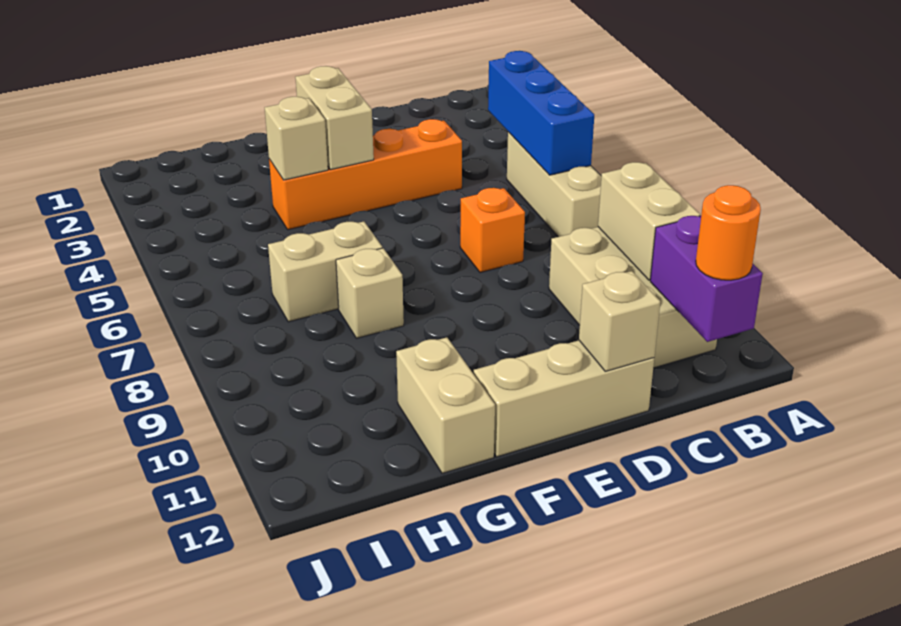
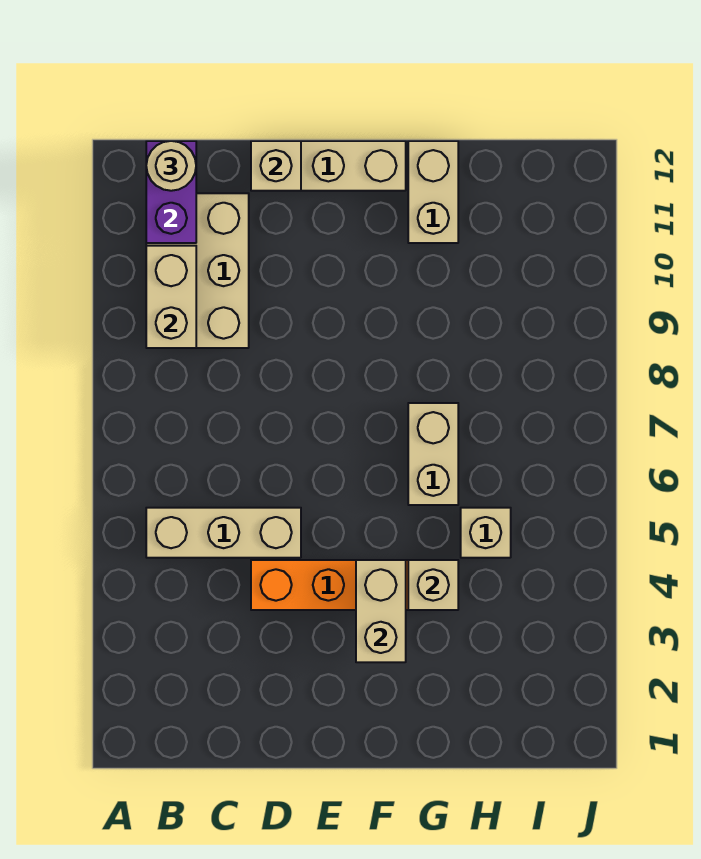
blue 1x3 brick [488,51,594,175] -> none
tan 1x3 brick [507,132,601,237] -> tan 1x3 brick turned to [146,508,301,558]
orange 1x1 round brick [696,185,761,280] -> tan 1x1 round brick [146,141,196,191]
orange 1x1 brick [460,188,525,273] -> none
tan 1x2 brick [268,221,382,322] -> tan 1x2 brick turned to [408,403,458,505]
tan 1x1 brick [336,248,404,338] -> tan 1x1 brick moved to [461,508,511,558]

